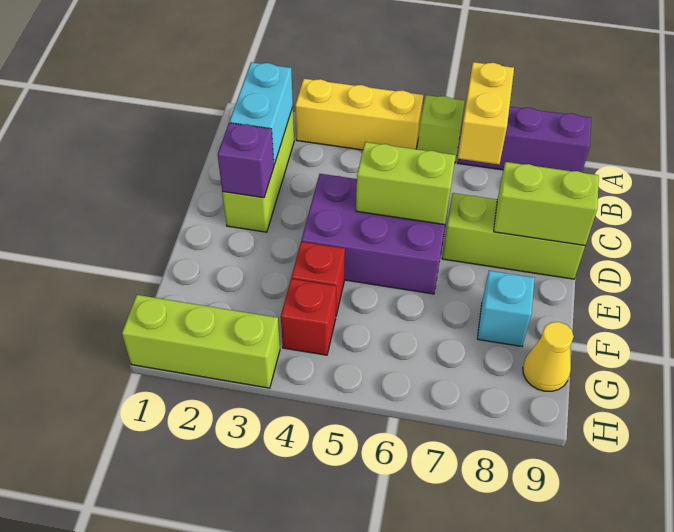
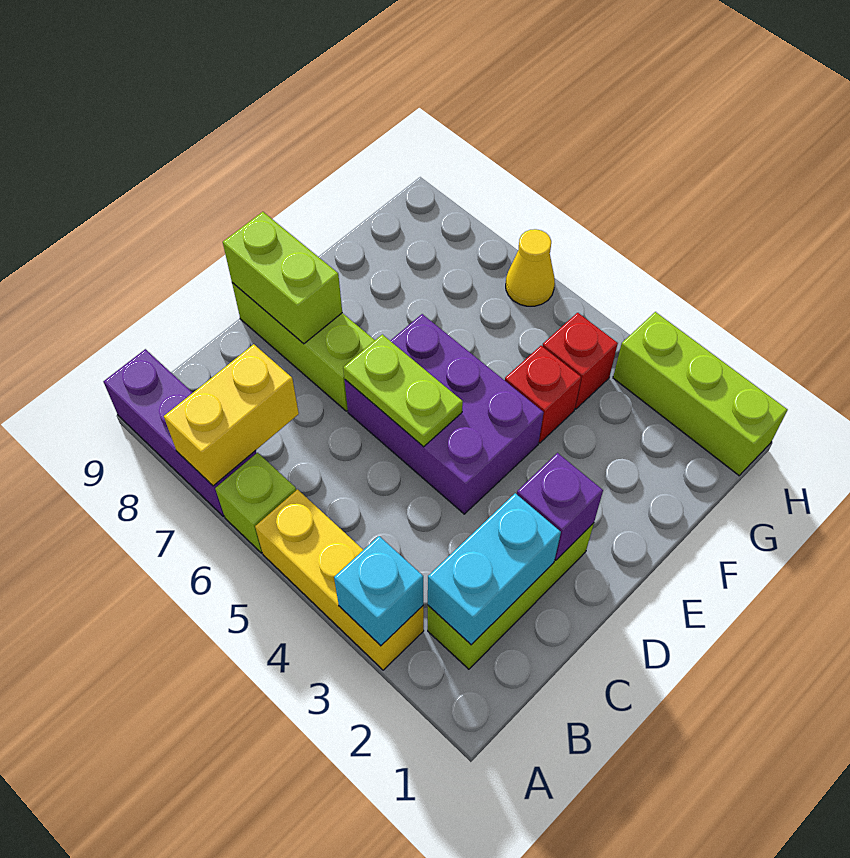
lime 1x2 brick [356,142,456,225] -> lime 1x2 plate [343,335,463,447]
cyan 1x1 brick [477,271,535,346] -> cyan 1x1 brick moved to [334,536,423,646]
yellow 1x1 cone [523,322,574,391] -> yellow 1x1 cone moved to [506,229,555,306]

